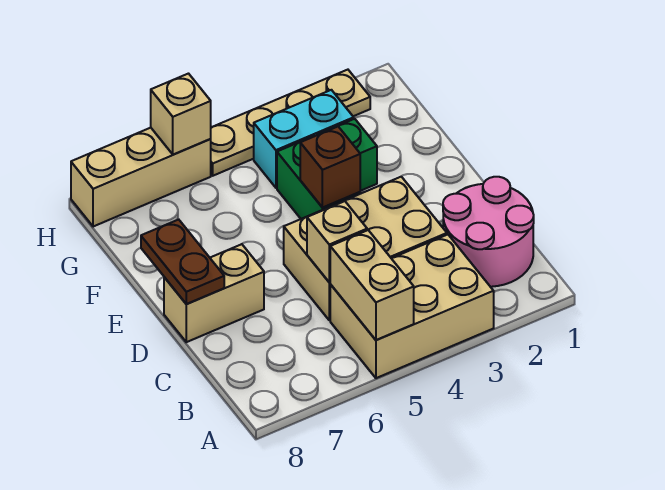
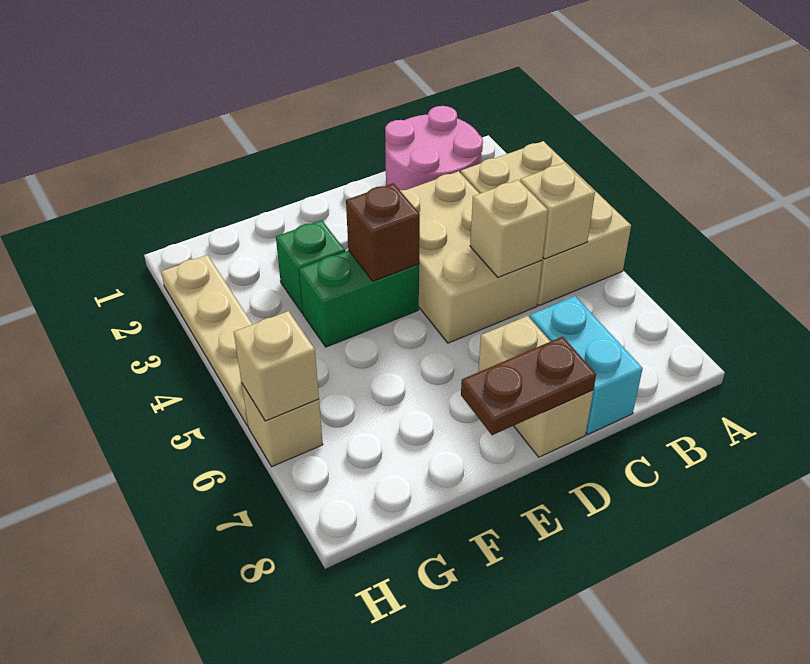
tan 1x2 brick [330,230,414,340] -> tan 1x1 brick [520,163,595,259]
cyan 1x2 brick [254,90,354,188] -> cyan 1x2 brick moved to [530,296,643,434]
tan 1x3 brick [71,128,211,227] -> tan 1x1 brick [242,384,323,467]

